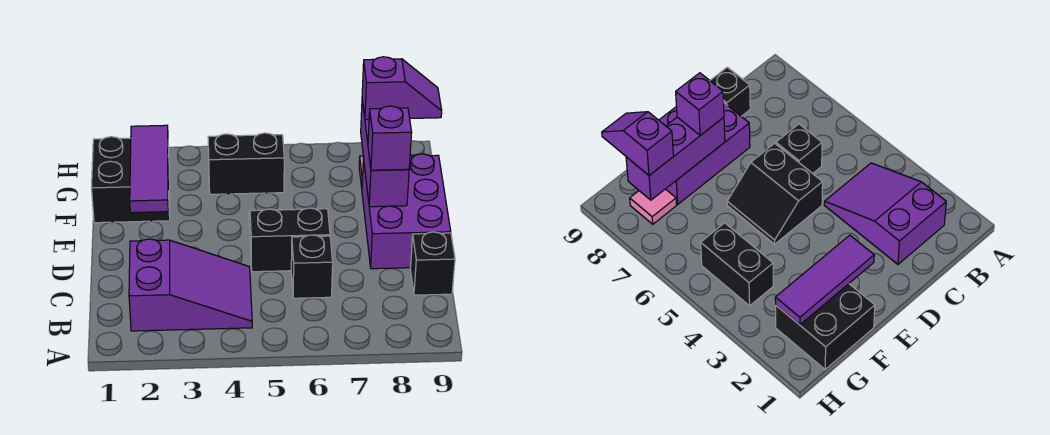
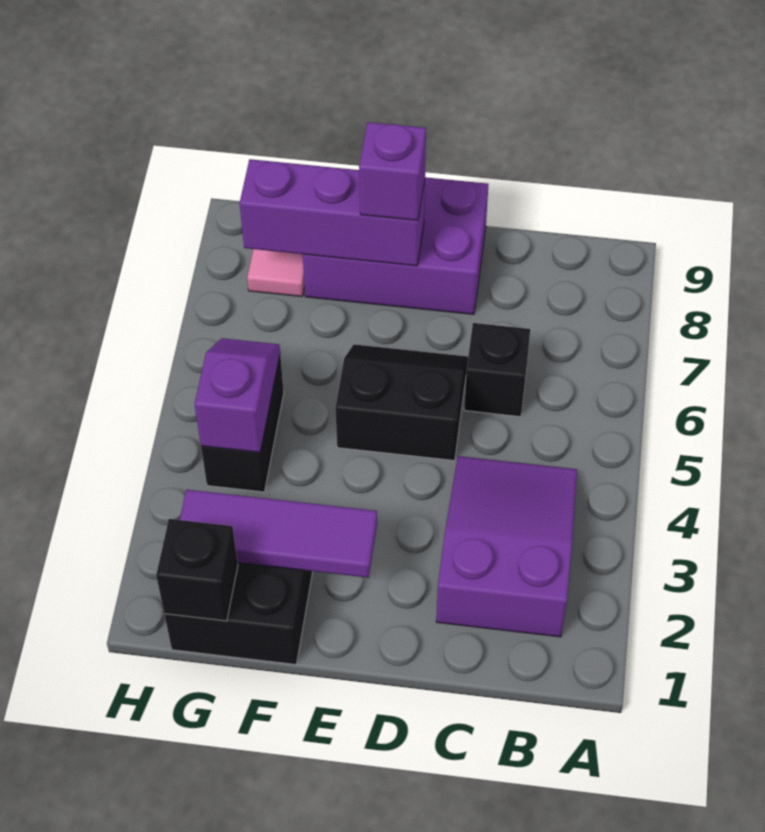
black 1x1 brick [410,232,455,295] -> black 1x1 brick moved to [156,519,238,621]
black 2x2 slope [249,208,330,272] -> black 2x2 slope turned to [335,344,468,460]
purple 1x2 slope [362,57,442,120] -> purple 1x2 slope moved to [195,338,280,452]

